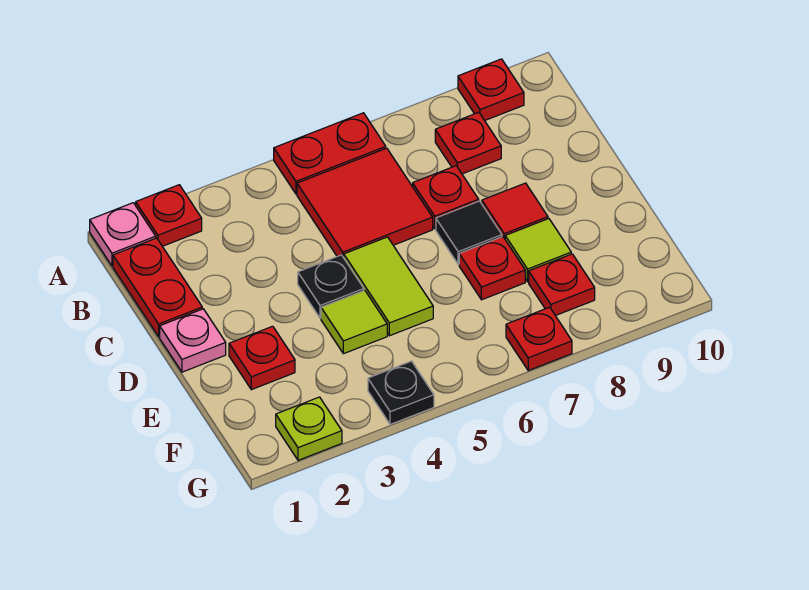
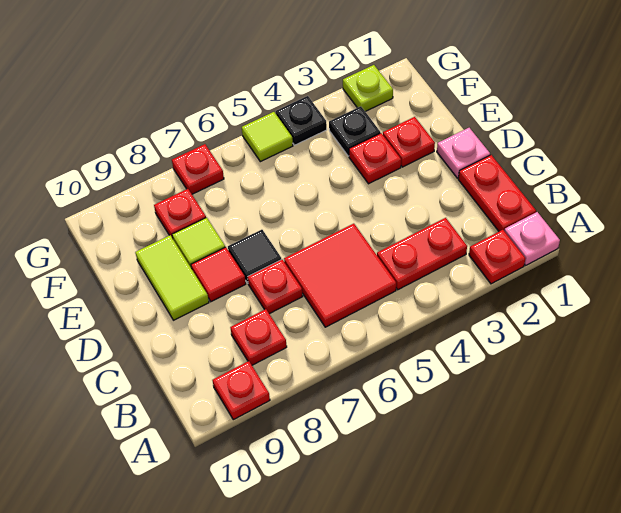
red 1x2 plate [274,113,386,194] -> red 1x2 plate moved to [377,218,467,290]
black 1x1 plate [298,255,364,318] -> black 1x1 plate moved to [329,106,380,156]
lime 1x2 tile [344,237,433,336] -> lime 1x2 tile moved to [135,235,209,320]
lime 1x1 tile [321,290,387,354] -> lime 1x1 tile moved to [242,112,293,162]
red 1x1 plate [459,237,525,300] -> red 1x1 plate moved to [349,133,401,184]

